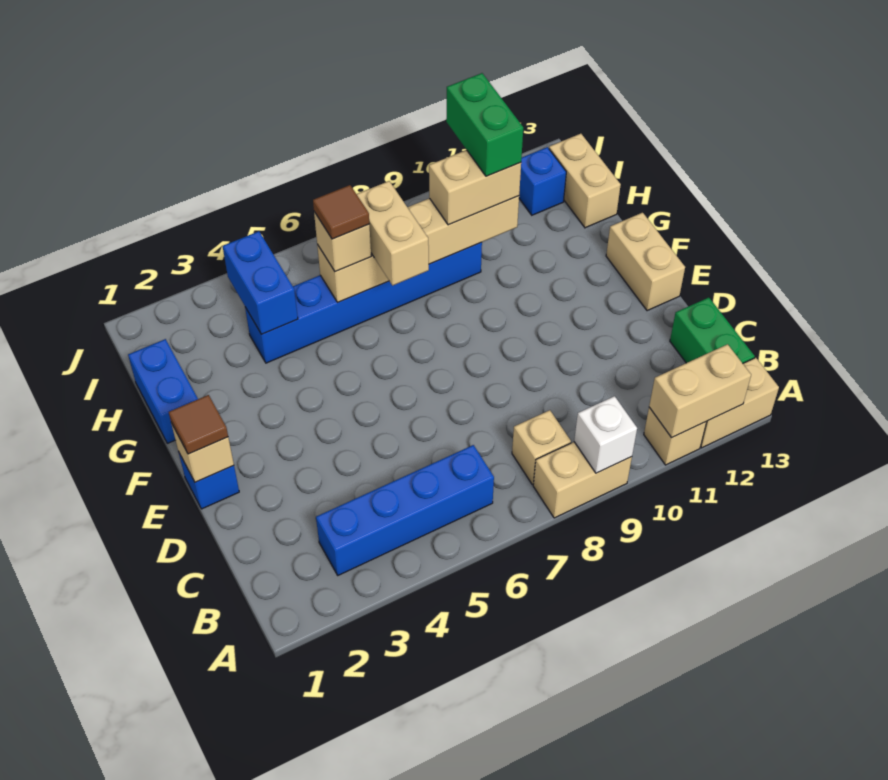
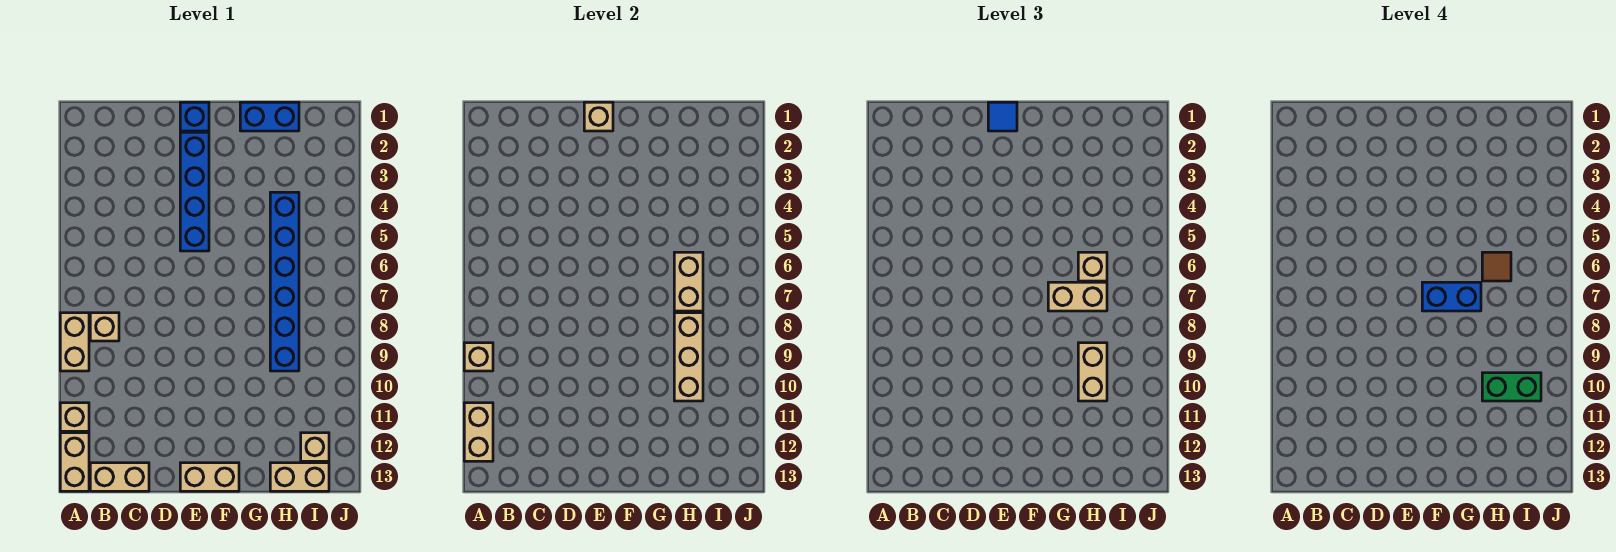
white 1x1 brick [574,396,637,473] -> tan 1x1 brick [464,343,493,371]
blue 1x4 brick [316,445,494,575] -> blue 1x4 brick moved to [180,132,209,251]
green 1x2 brick [670,298,755,363] -> tan 1x2 brick [90,463,149,491]
brown 1x1 tile [169,395,228,454] -> blue 1x1 tile [988,102,1017,131]
blue 1x2 brick [223,231,298,334] -> blue 1x2 brick moved to [1422,282,1481,311]
blue 1x1 brick [519,147,566,215] -> tan 1x1 brick [301,433,329,461]

